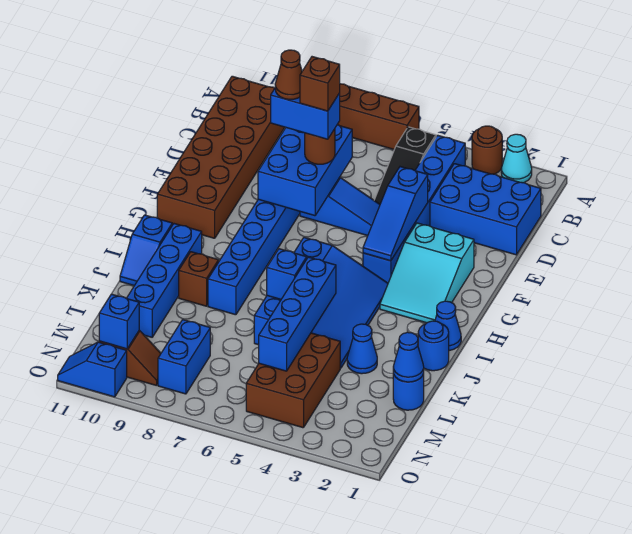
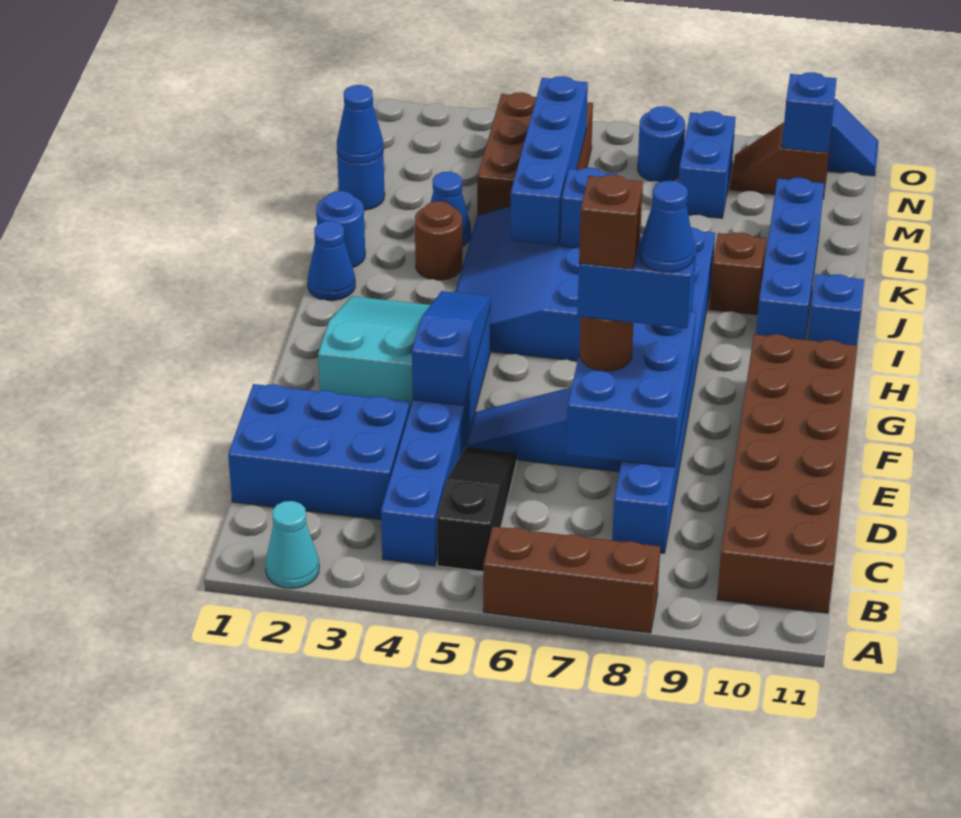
brown 1x1 round brick [472,126,502,174] -> brown 1x1 round brick moved to [415,201,462,280]
brown 1x1 cone [275,50,302,100] -> blue 1x1 cone [640,181,694,272]
none -> blue 1x1 round brick [638,106,685,182]

